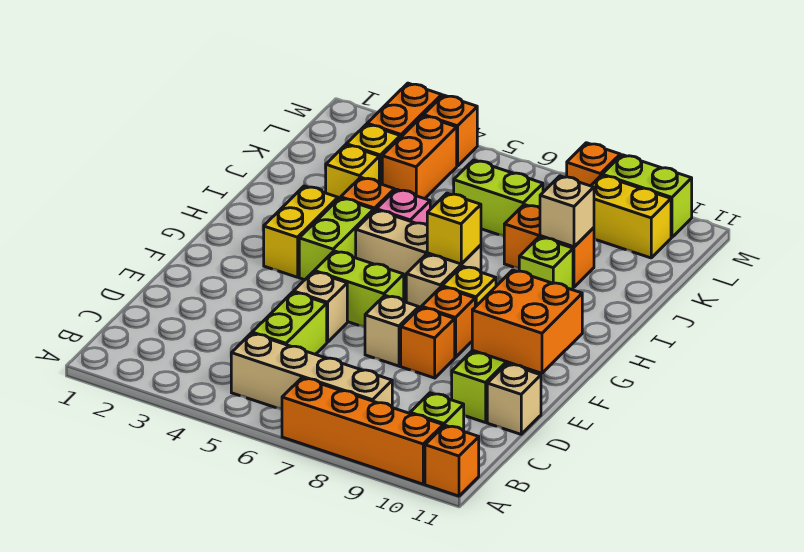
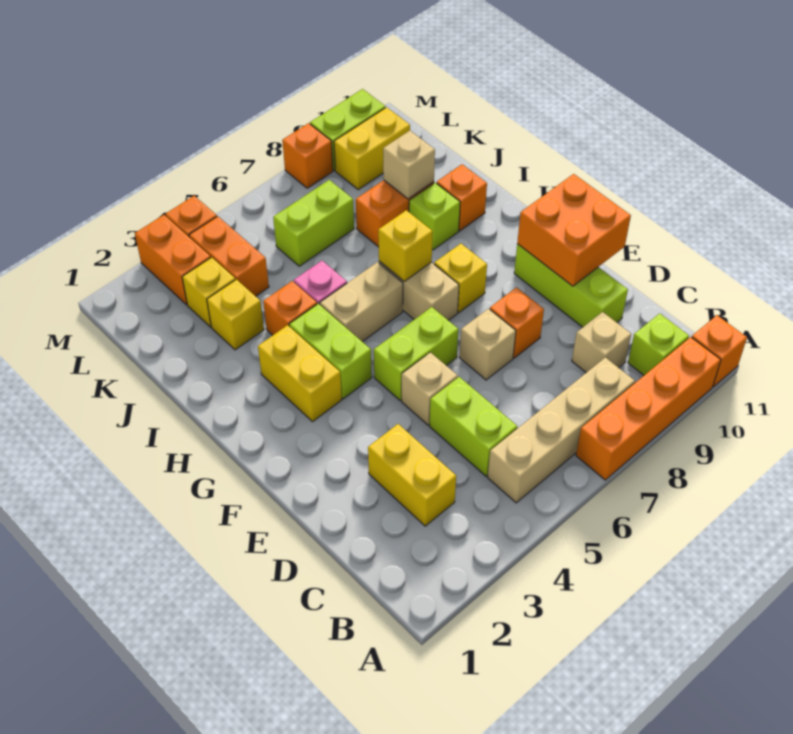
none -> yellow 1x2 brick [368,424,456,526]
tan 1x1 brick [487,364,541,434] -> tan 1x1 brick moved to [572,312,631,373]
orange 1x1 brick [421,287,475,358] -> orange 1x1 brick moved to [437,164,487,231]

